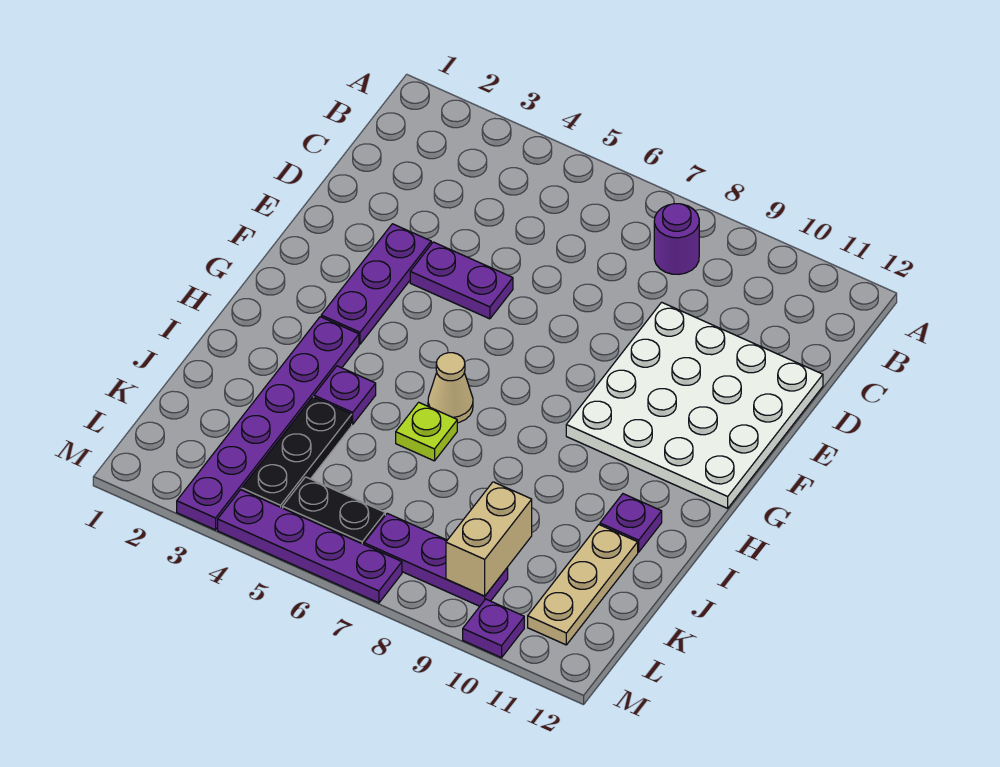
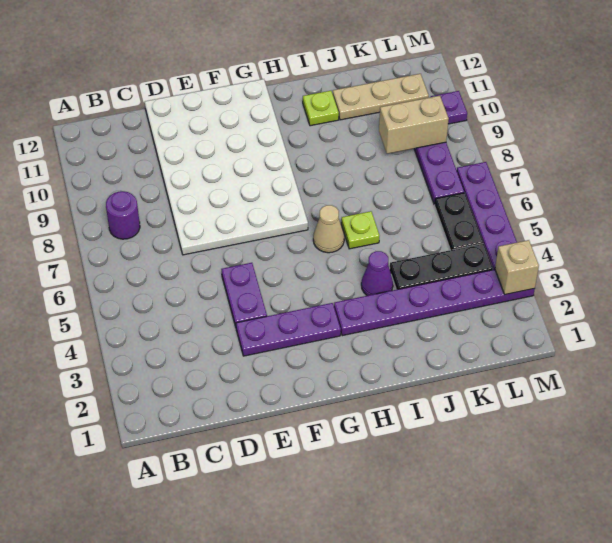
white 4x4 plate [566,302,823,508] -> white 4x6 plate [145,79,308,255]
purple 1x1 plate [314,366,376,424] -> purple 1x1 cone [361,251,393,296]
purple 1x1 plate [600,494,662,552] -> lime 1x1 plate [303,91,339,126]
none -> tan 1x1 brick [495,240,539,295]

